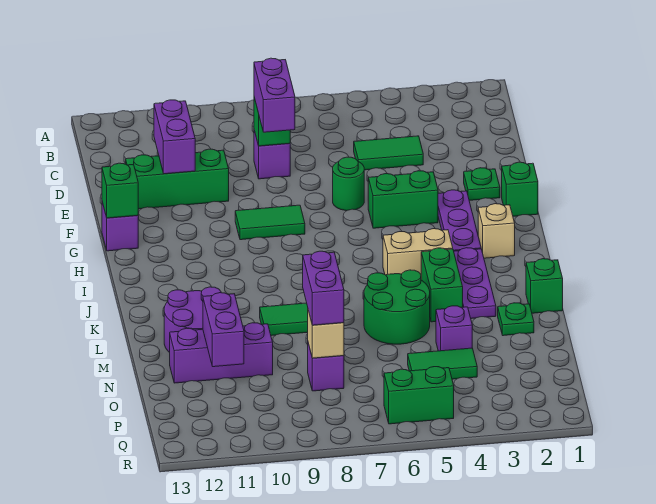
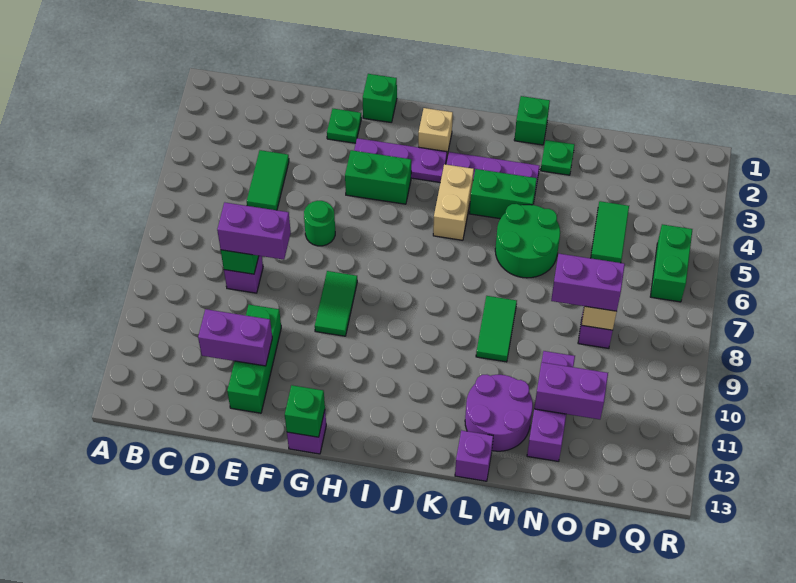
green 1x2 brick [368,171,438,228] -> green 1x2 brick turned to [345,150,411,204]
purple 1x1 brick [436,306,472,351] -> purple 1x1 brick moved to [455,430,493,481]

